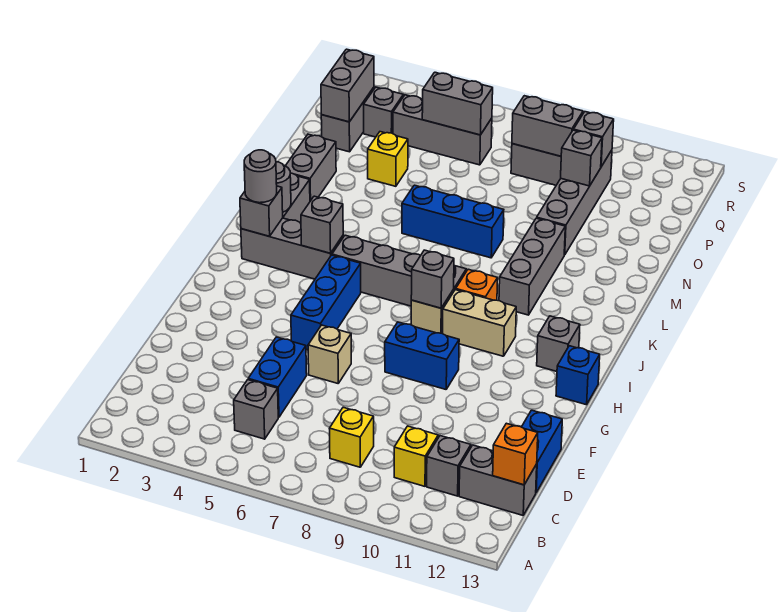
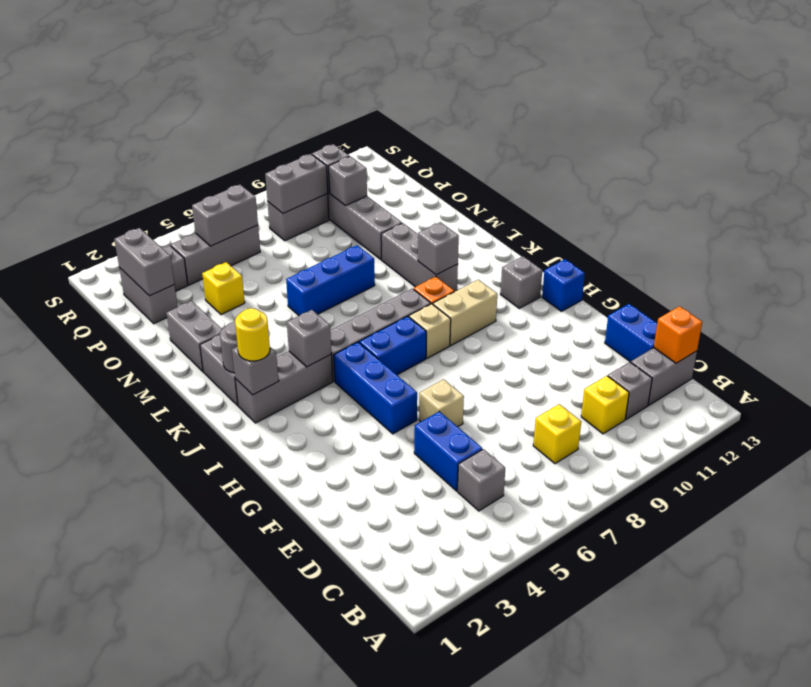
blue 1x2 brick [385,322,459,389] -> blue 1x2 brick moved to [359,316,426,375]
grey 1x1 brick [411,250,454,308] -> grey 1x1 brick moved to [418,222,459,275]
grey 1x1 round brick [244,150,277,203] -> yellow 1x1 round brick [235,308,270,361]

